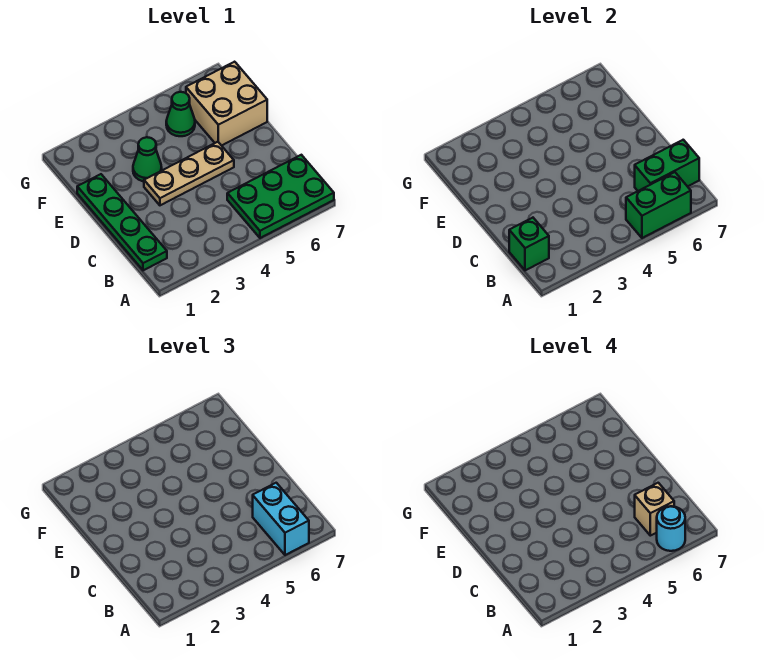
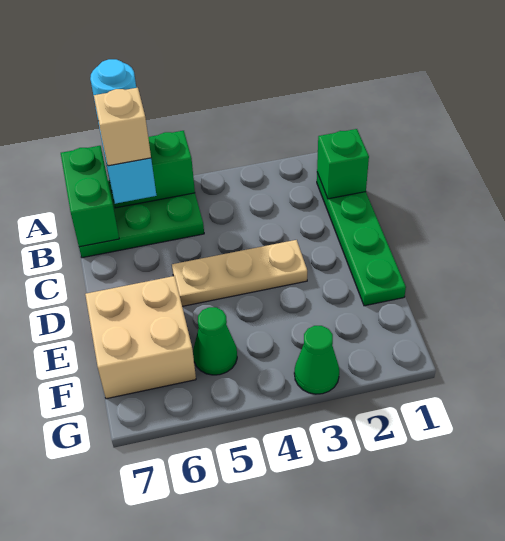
green 1x2 brick [635,140,699,191] -> green 1x2 brick turned to [61,146,119,247]
green 1x1 cone [133,137,162,181] -> green 1x1 cone moved to [294,326,339,394]

